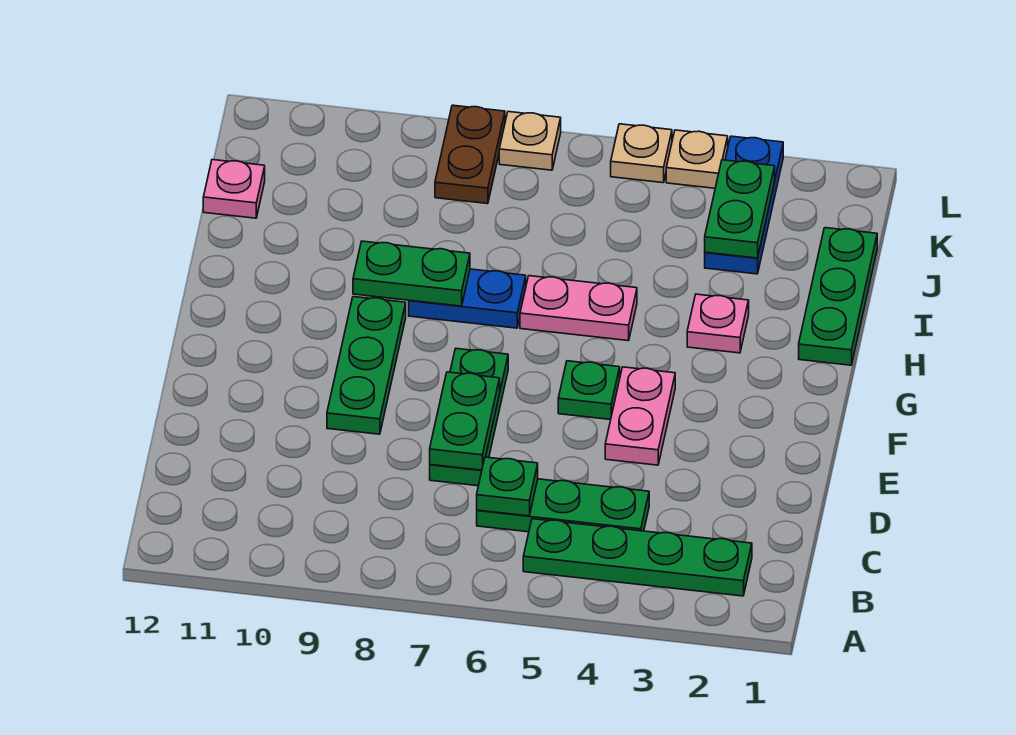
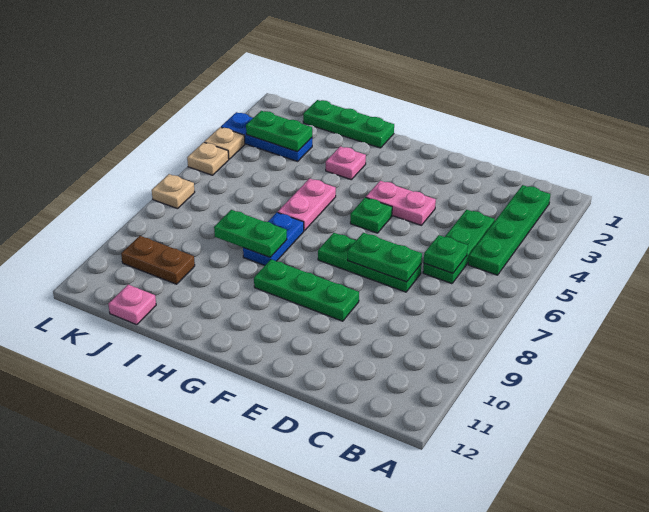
green 1x2 plate [353,241,470,306] -> green 1x2 plate turned to [214,210,287,257]
brown 1x2 plate [435,105,505,204] -> brown 1x2 plate moved to [121,236,195,284]

